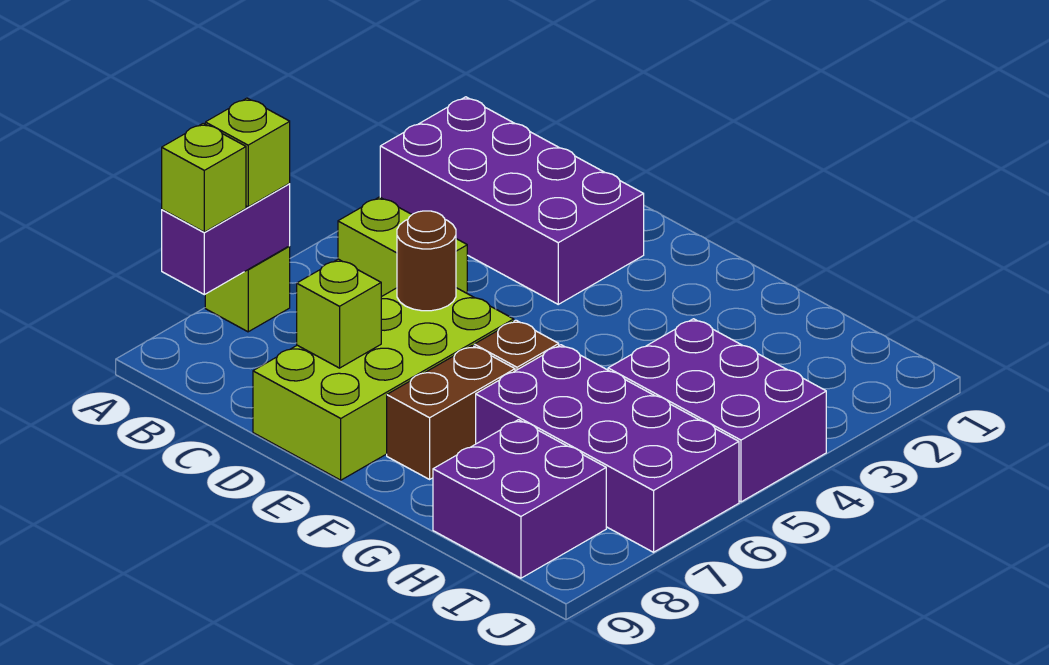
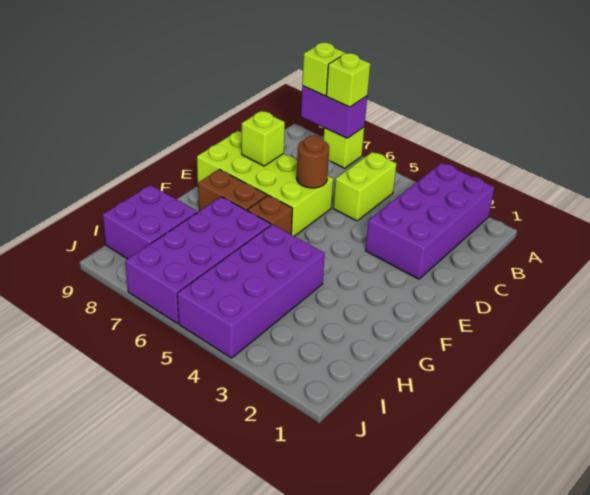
purple 2x3 brick [608,319,826,502] -> purple 2x4 brick [177,224,325,358]

